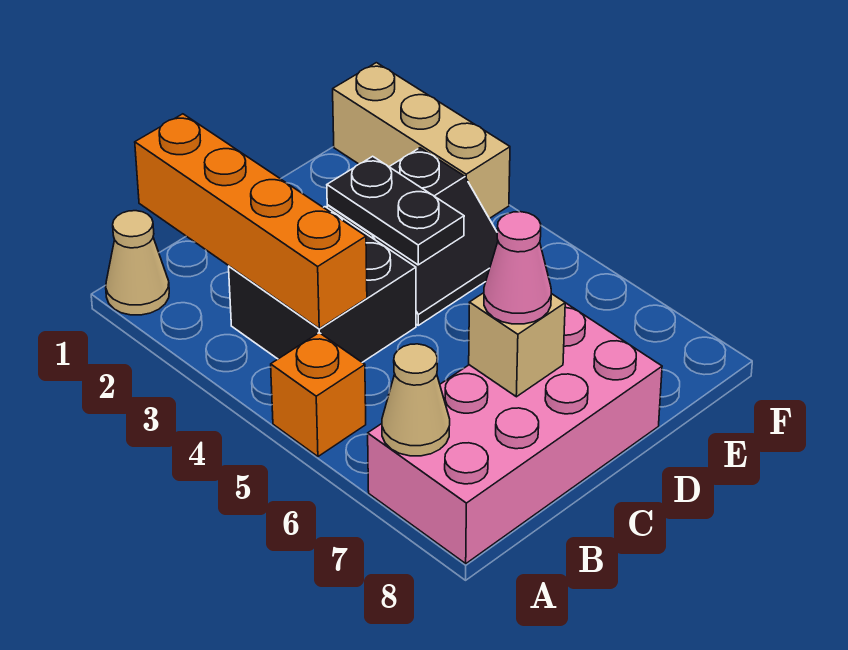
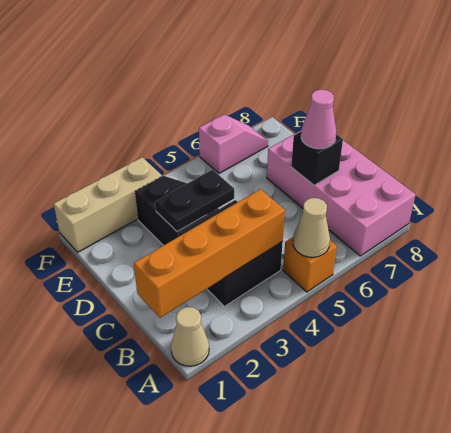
tan 1x1 cone [382,344,450,456] -> tan 1x1 cone moved to [293,198,330,257]
tan 1x1 brick [469,293,565,397] -> black 1x1 brick [291,132,343,185]
none -> pink 1x2 slope [199,114,268,173]

